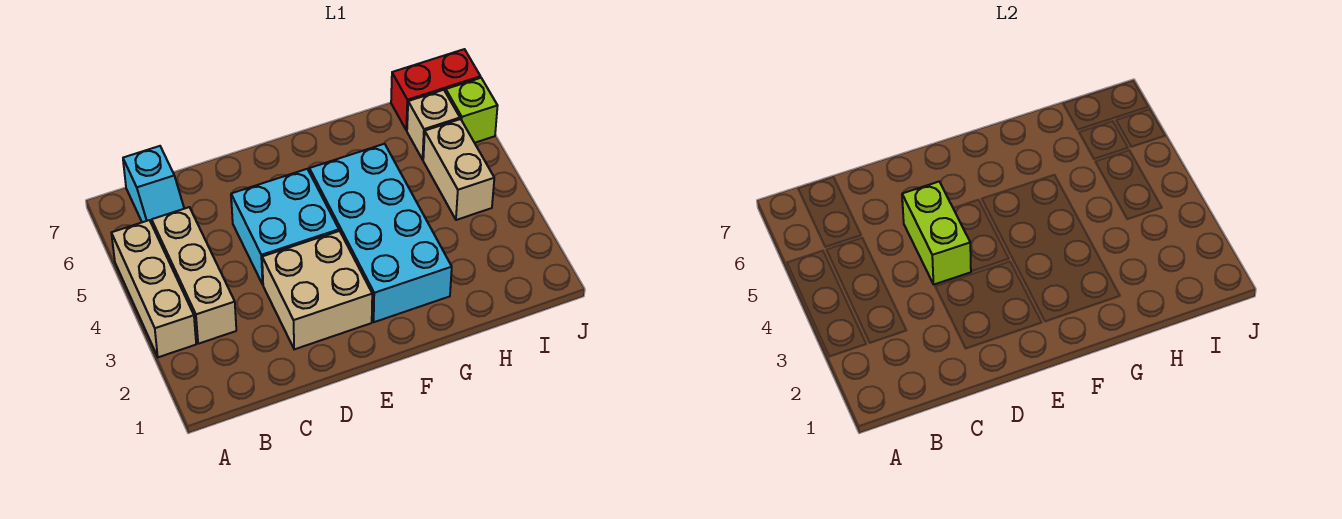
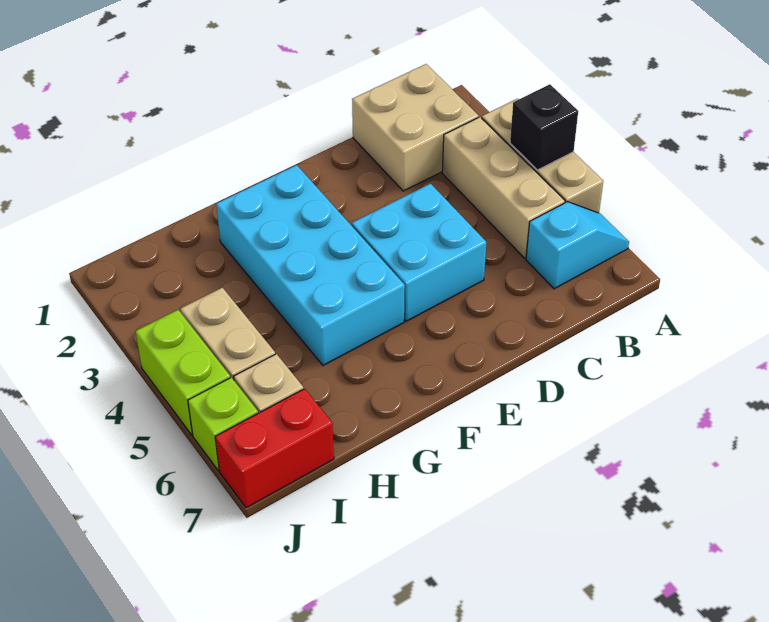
none -> black 1x1 brick [510,84,578,170]
cyan 1x2 slope [123,146,184,224] -> cyan 1x2 slope turned to [526,202,629,289]
tan 2x2 brick [262,231,372,349] -> tan 2x2 brick moved to [352,64,479,191]
lime 1x2 brick [902,182,971,284] -> lime 1x2 brick moved to [136,310,230,435]

